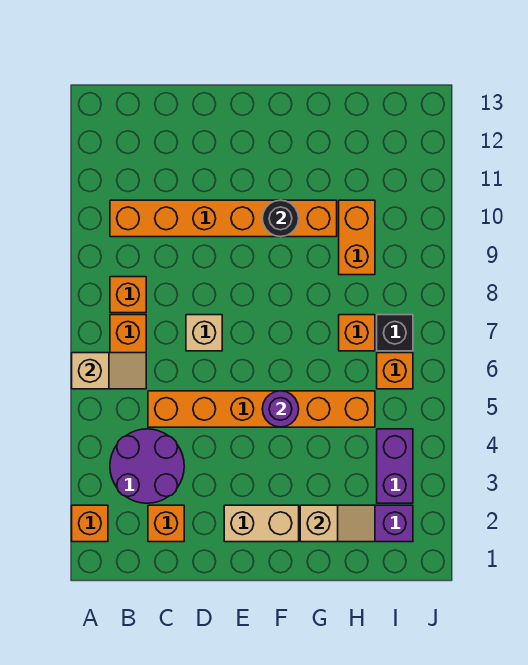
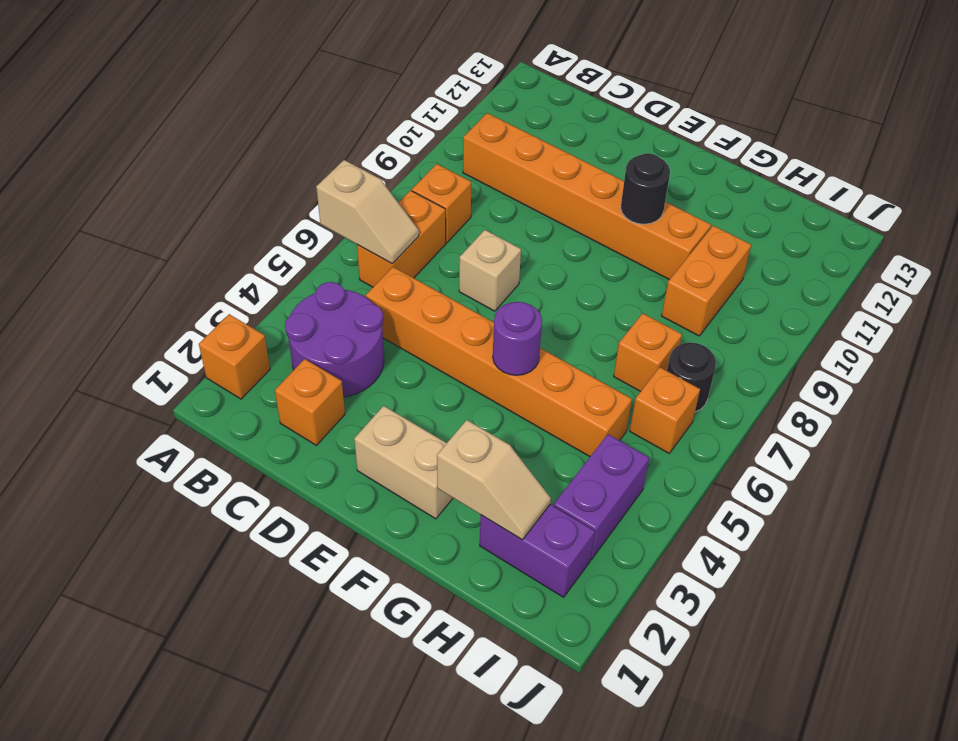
black 1x1 brick [377,315,413,351] -> black 1x1 round brick [667,342,716,412]

